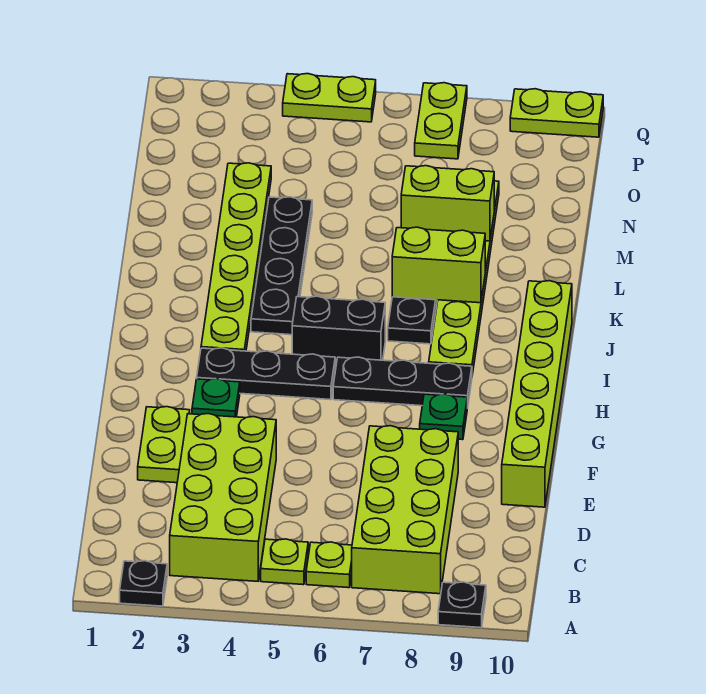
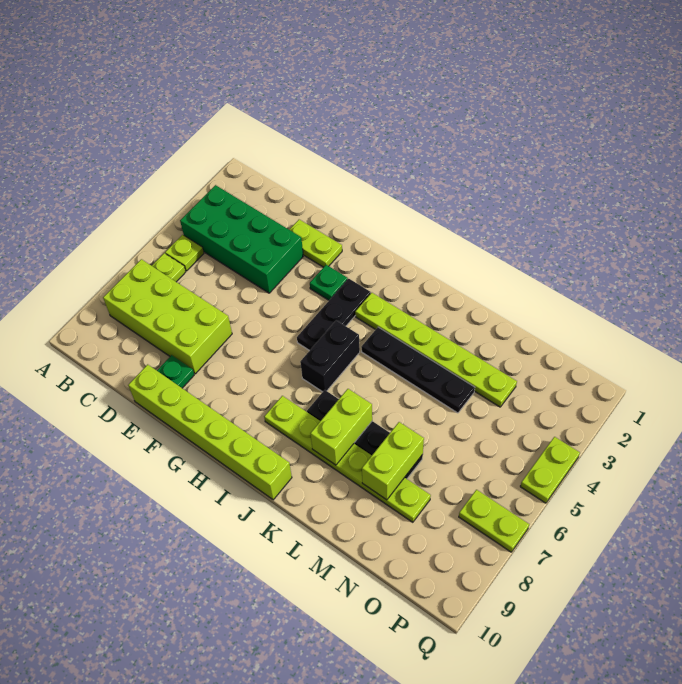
black 1x1 plate [120,561,167,606] -> none
black 1x1 plate [438,582,486,628] -> none
lime 2x4 brick [170,414,276,581] -> green 2x4 brick [180,185,303,293]
green 1x1 plate [420,394,467,440] -> green 1x1 plate moved to [157,355,194,388]
black 1x3 plate [333,357,472,408] -> none
lime 1x2 plate [510,89,603,137] -> none

